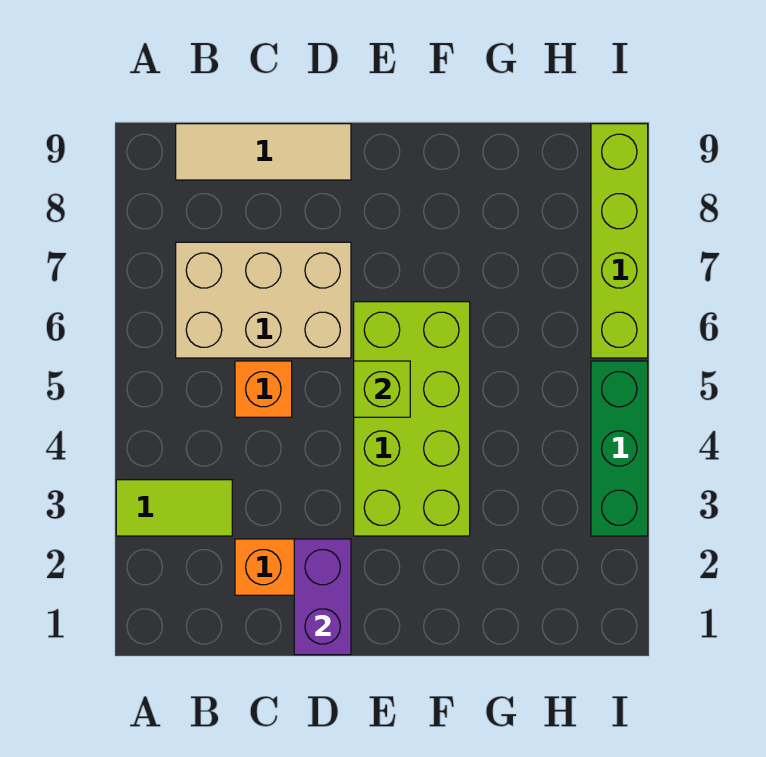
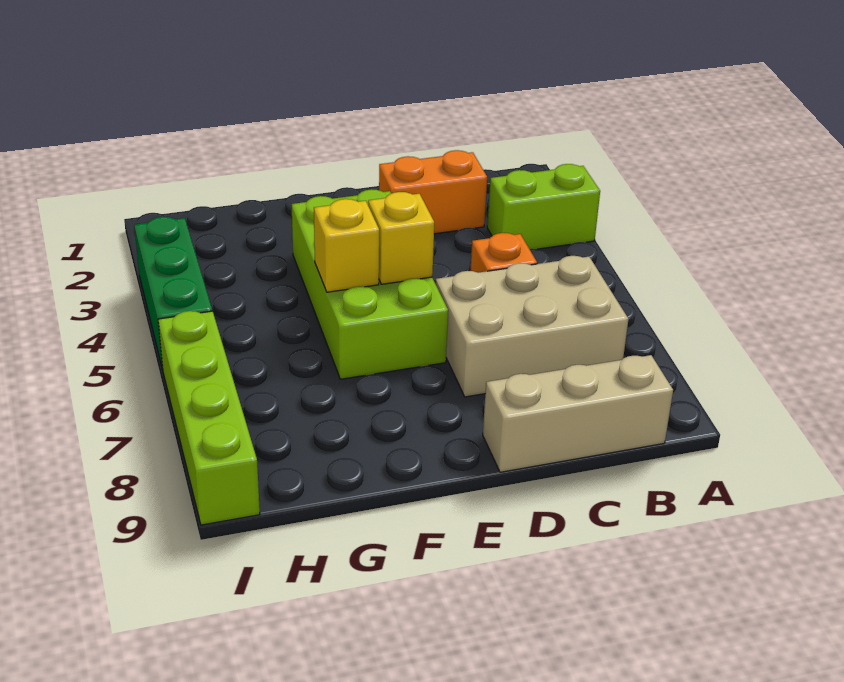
lime 1x2 tile [116,480,232,536] -> lime 1x2 brick [487,164,600,249]
tan 1x3 tile [176,124,351,180] -> tan 1x3 brick [483,355,673,472]
purple 1x2 brick [294,539,351,655] -> none
lime 1x1 brick [354,361,410,417] -> yellow 1x1 brick [368,192,434,284]
none -> yellow 1x1 brick [314,199,379,292]

